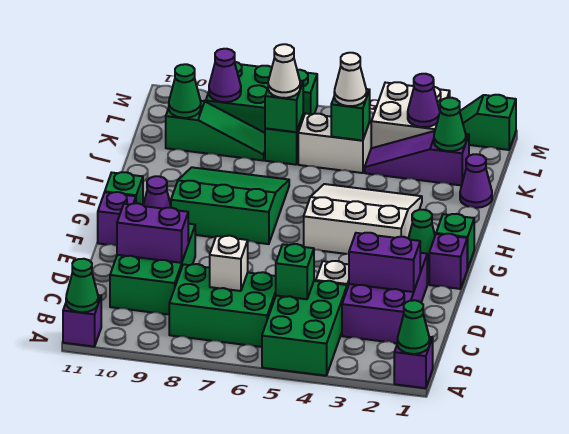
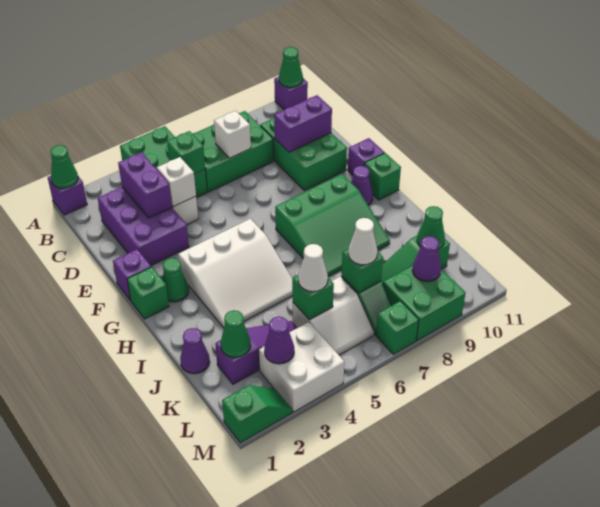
purple 1x2 brick [349,233,420,292] -> purple 1x2 brick turned to [118,152,172,218]
none -> white 1x1 brick [157,157,196,207]

